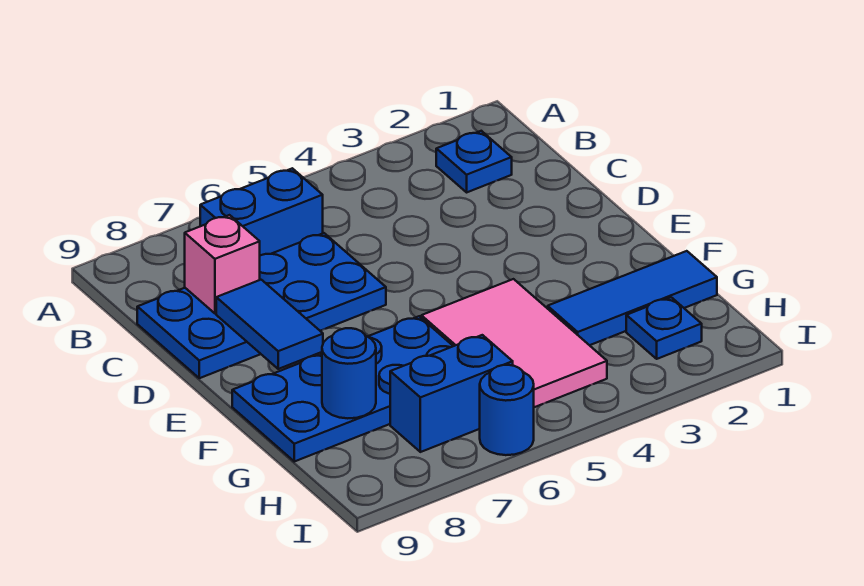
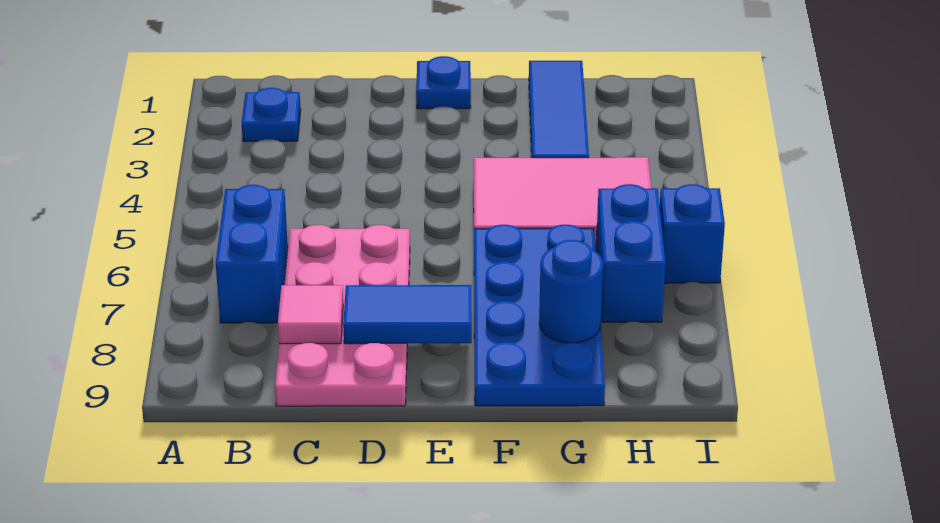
blue 2x4 plate [137,233,386,378] -> pink 2x4 plate [275,225,410,406]
pink 1x1 brick [185,215,260,313] -> pink 1x1 tile [278,285,343,344]
blue 1x1 plate [626,297,702,359] -> blue 1x1 plate moved to [416,56,471,109]
blue 1x1 round brick [480,365,534,455] -> blue 1x1 brick [660,184,725,283]

